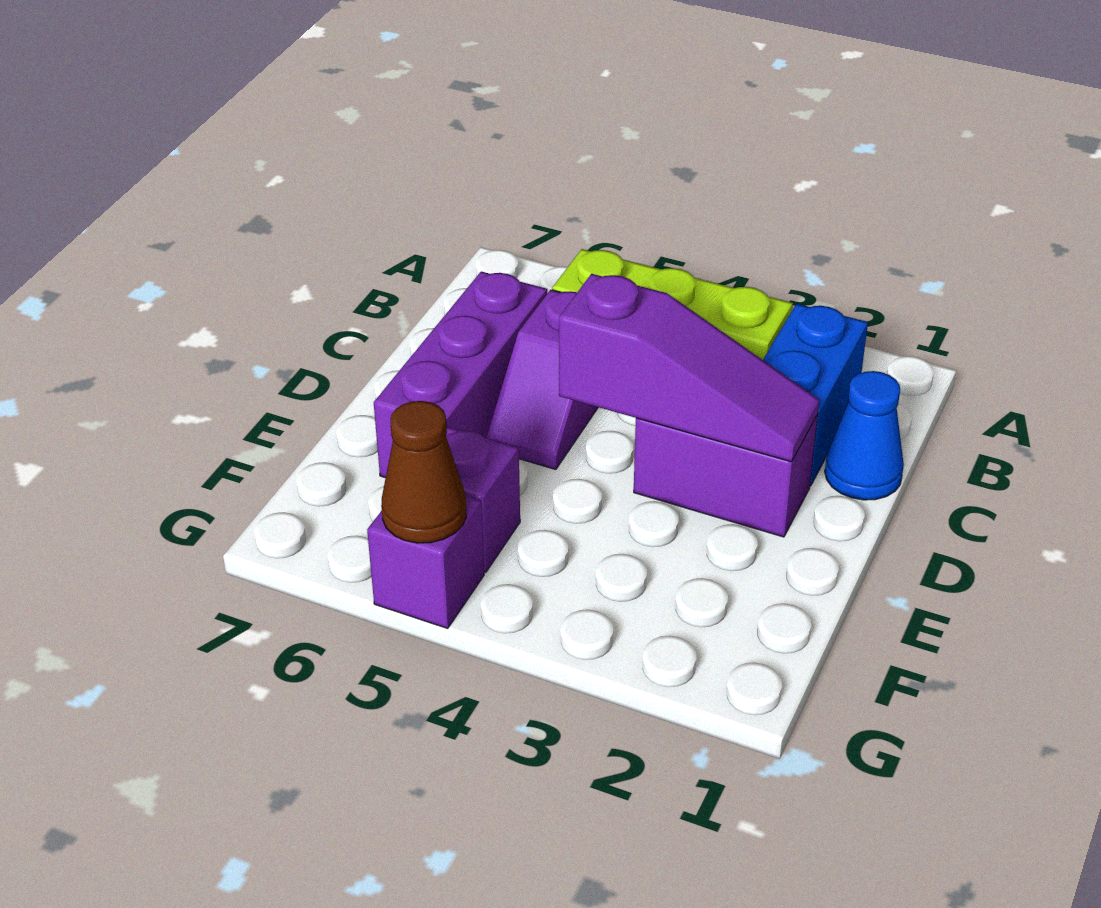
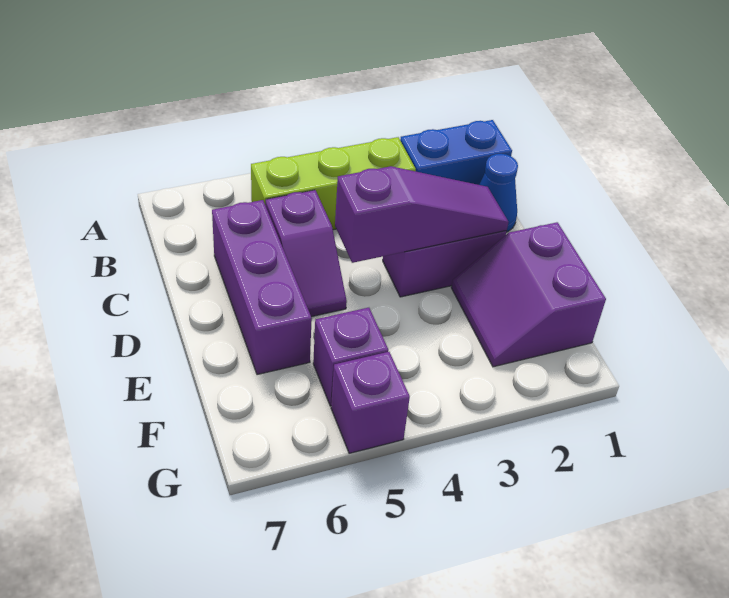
blue 1x2 brick [763,304,868,486] -> blue 1x2 brick turned to [400,120,512,185]
none -> purple 2x2 slope [451,222,606,367]
brown 1x1 cone [381,401,466,543] -> none

